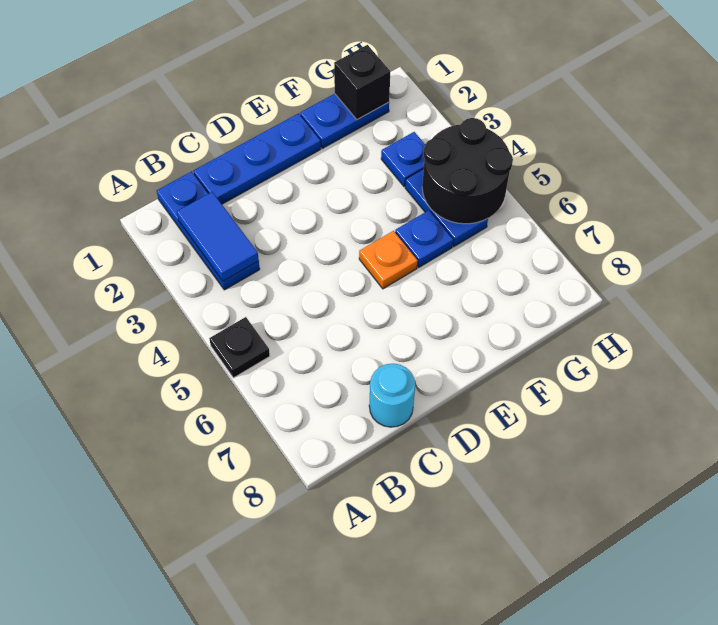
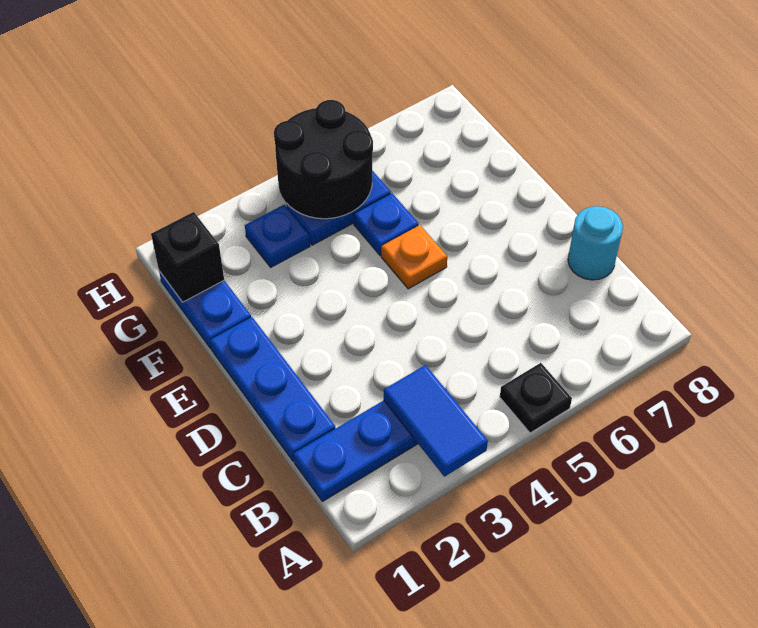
blue 1x2 tile [177,192,259,281] -> blue 1x2 tile turned to [384,365,488,477]

